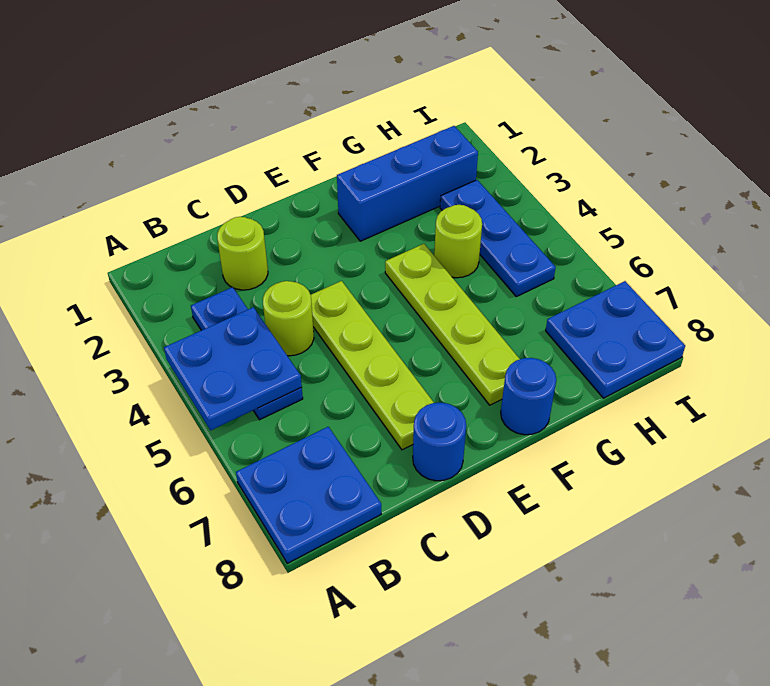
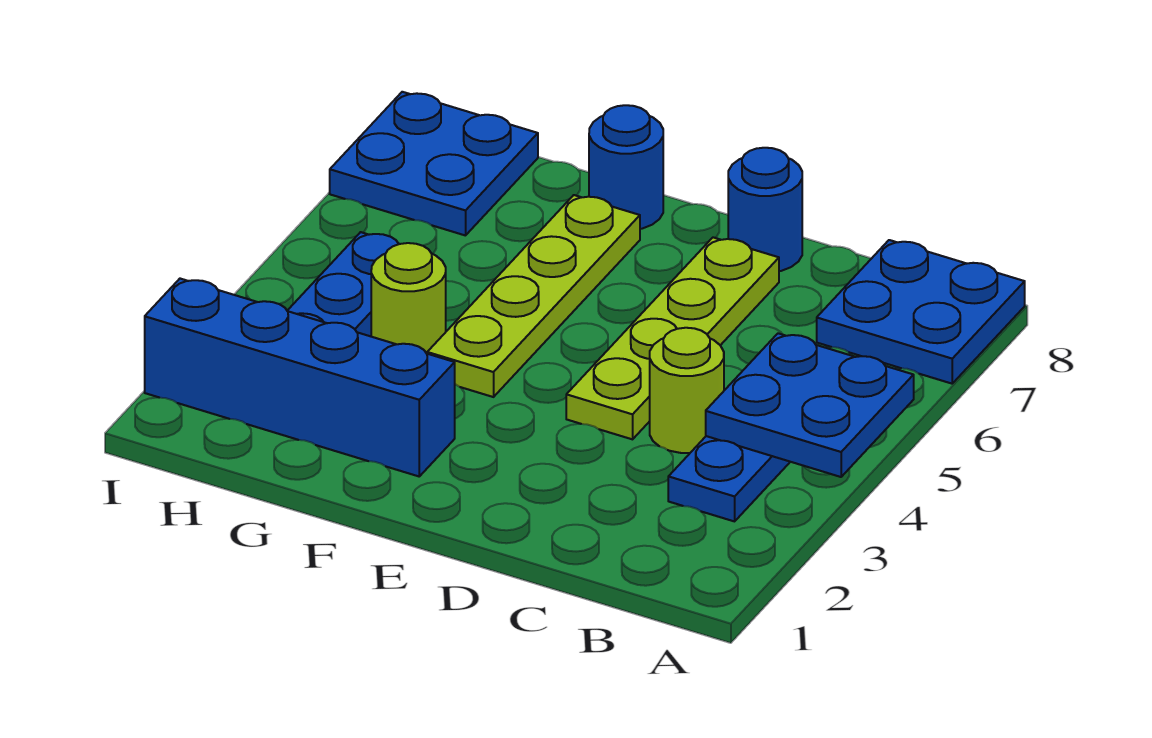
lime 1x1 round brick [217,217,268,290] -> none
blue 1x3 brick [337,126,478,241] -> blue 1x4 brick [145,279,455,476]

